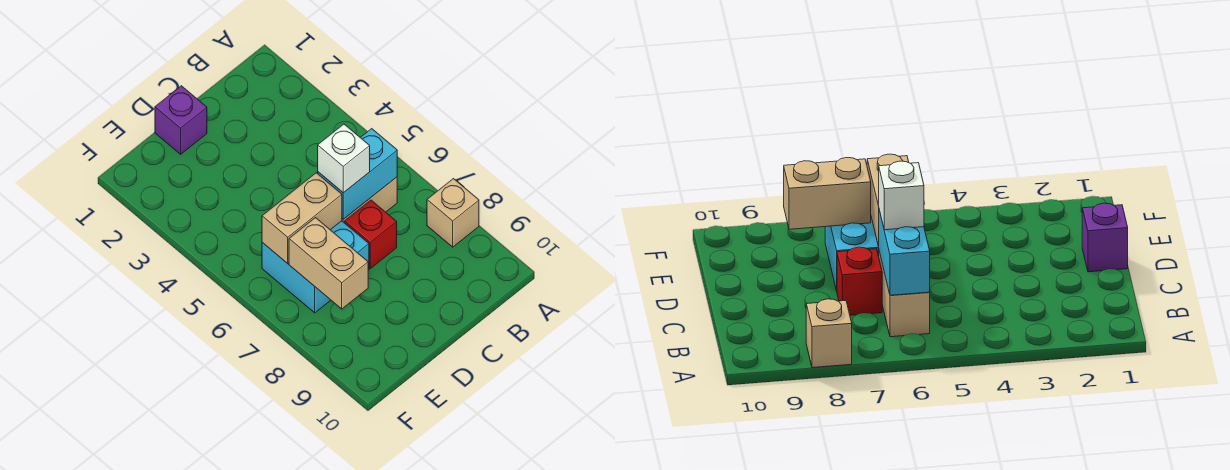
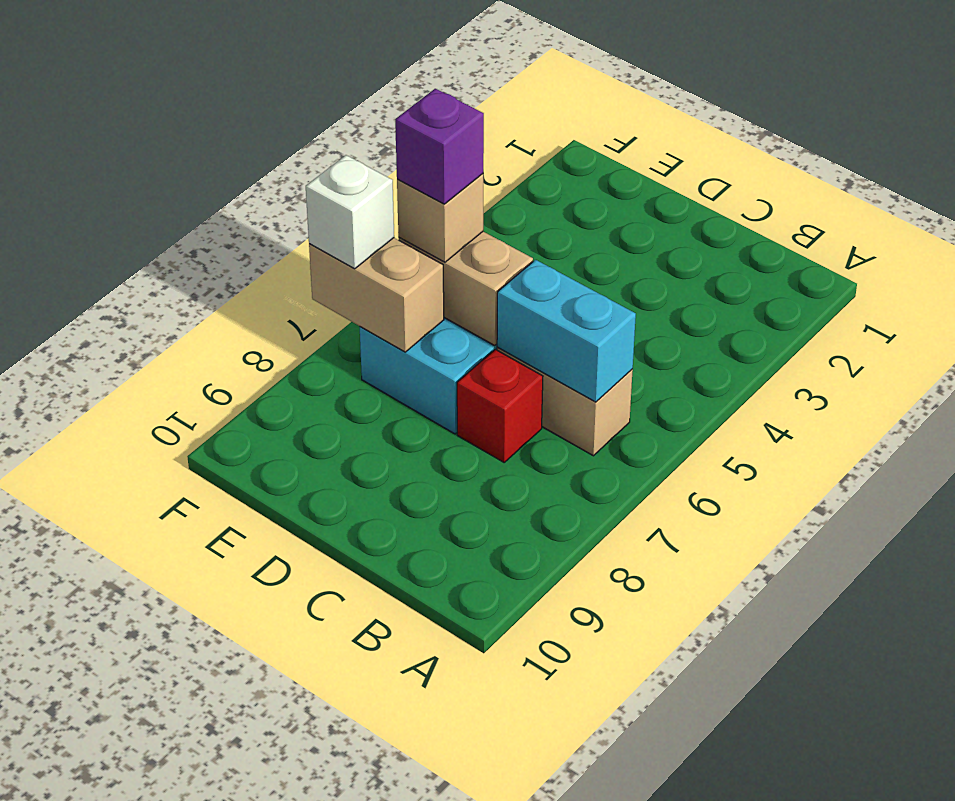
tan 1x1 brick [427,179,479,247] -> tan 1x1 brick moved to [397,174,483,262]
white 1x1 brick [318,124,370,193] -> white 1x1 brick moved to [306,155,394,269]
purple 1x1 brick [155,86,207,154] -> purple 1x1 brick moved to [395,89,484,204]
tan 1x2 brick [289,218,368,309] -> tan 1x2 brick turned to [309,238,444,352]

